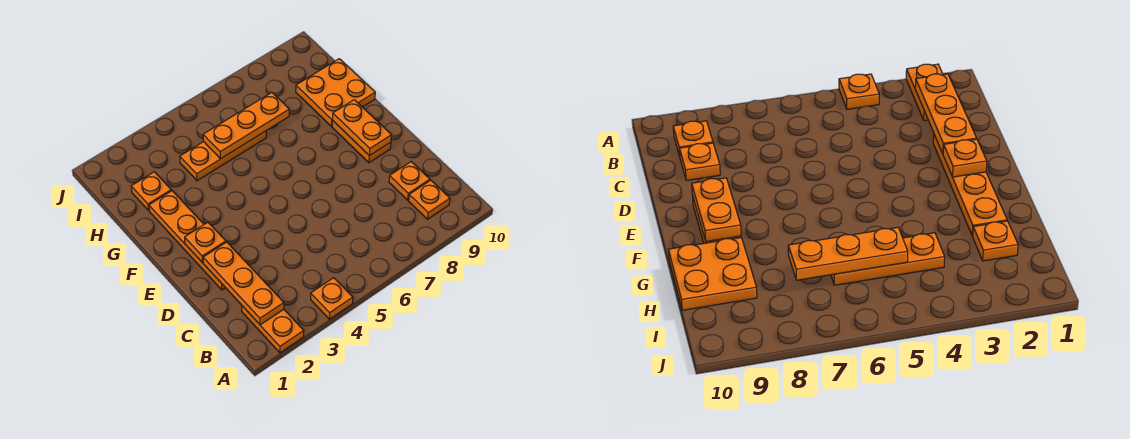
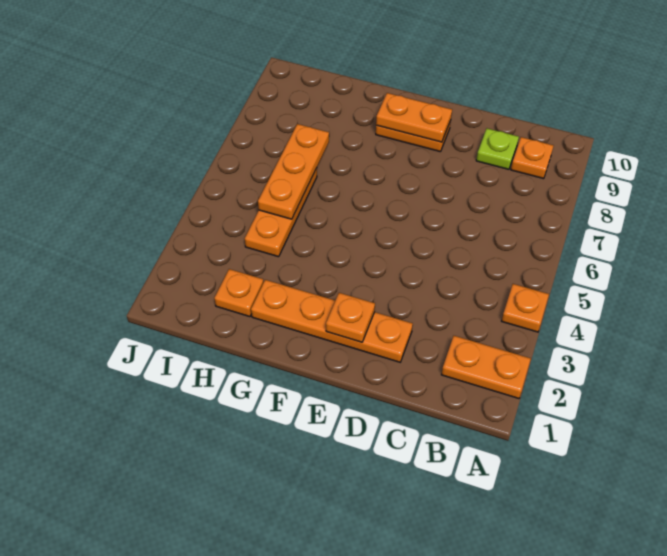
orange 1x3 plate [203,242,284,325] -> none
orange 1x1 plate [389,162,430,200] -> lime 1x1 plate [476,128,519,169]
orange 2x2 plate [296,59,375,126] -> none

